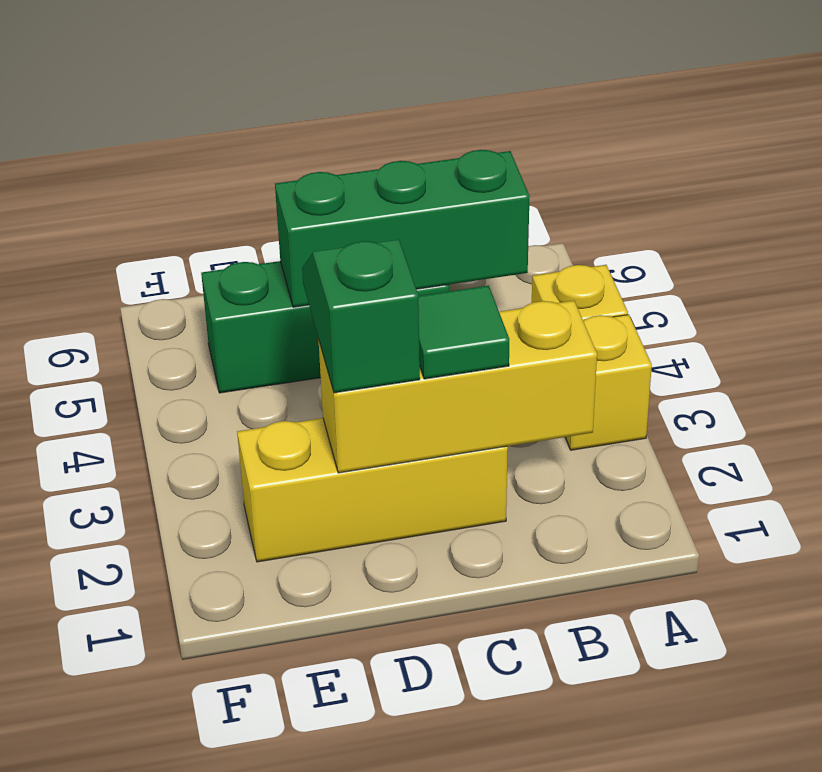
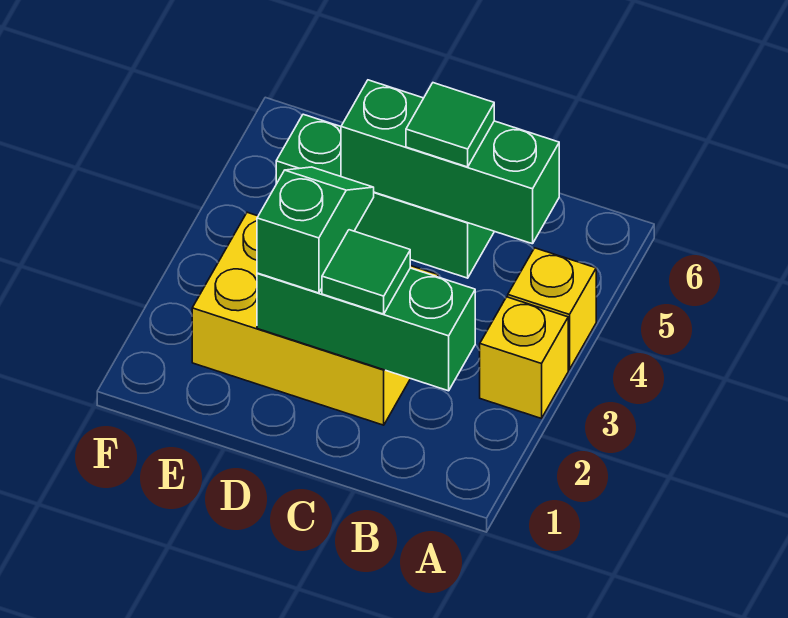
yellow 1x3 brick [318,300,597,473] -> green 1x3 brick [257,268,475,391]
yellow 1x3 brick [237,418,508,562] -> yellow 2x3 brick [192,212,438,425]
none -> green 1x1 tile [406,83,494,167]

